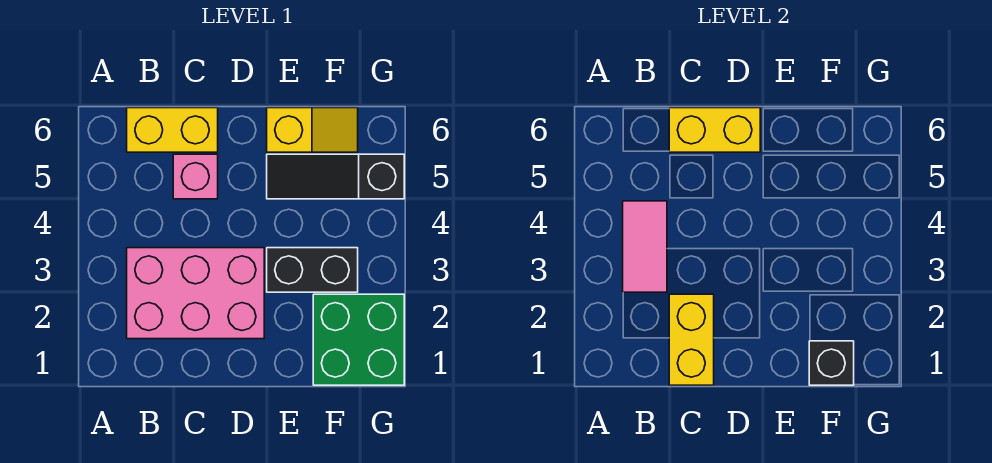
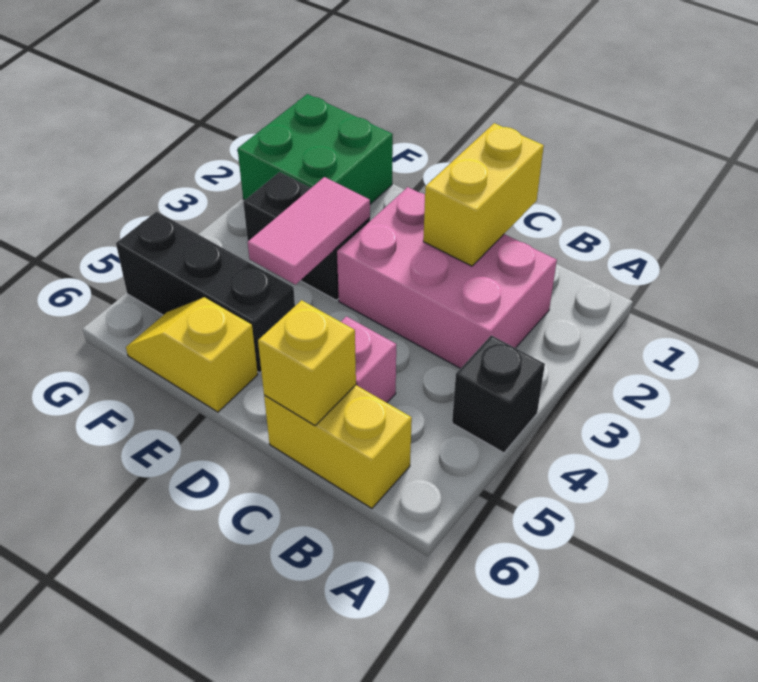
pink 1x2 tile [623,201,667,292] -> pink 1x2 tile moved to [248,177,370,284]
yellow 1x2 brick [669,108,760,152] -> yellow 1x1 brick [258,300,356,425]
black 1x3 slope [267,154,404,199] -> black 1x3 brick [116,212,295,373]
black 1x1 brick [809,341,854,385] -> black 1x1 brick moved to [452,335,545,453]

